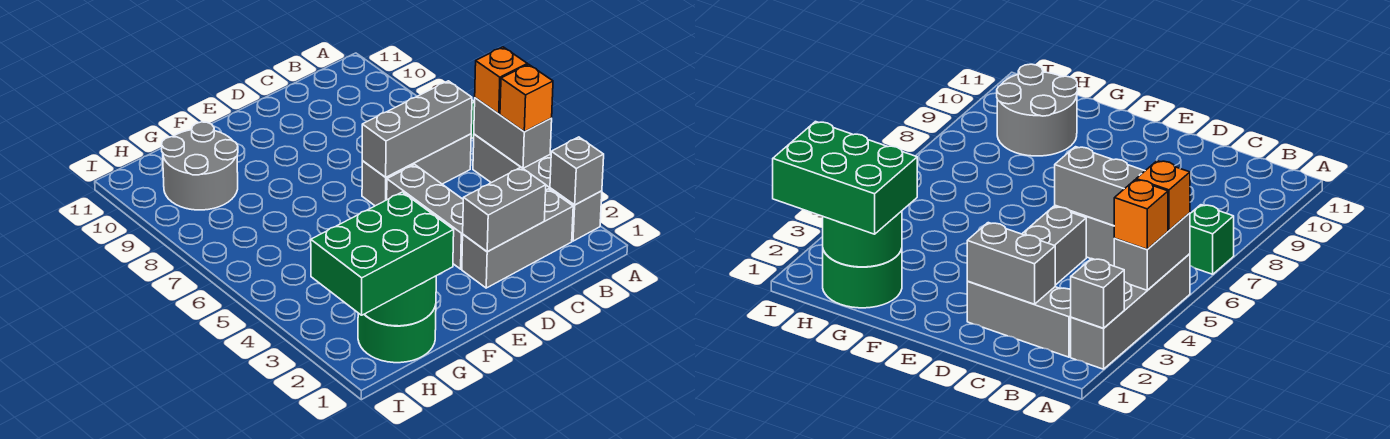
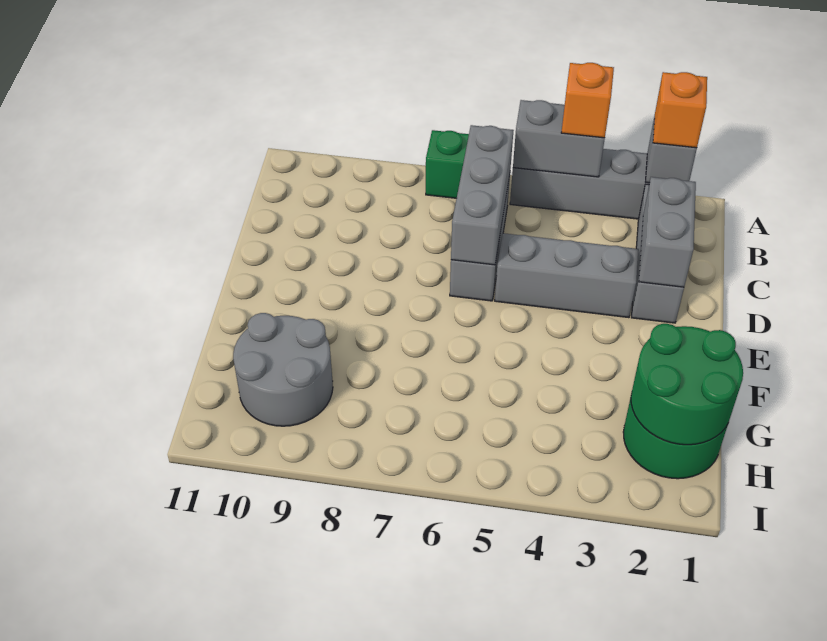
orange 1x1 brick [475,47,527,114] -> orange 1x1 brick moved to [653,72,707,148]
green 2x3 brick [311,192,454,315] -> none

